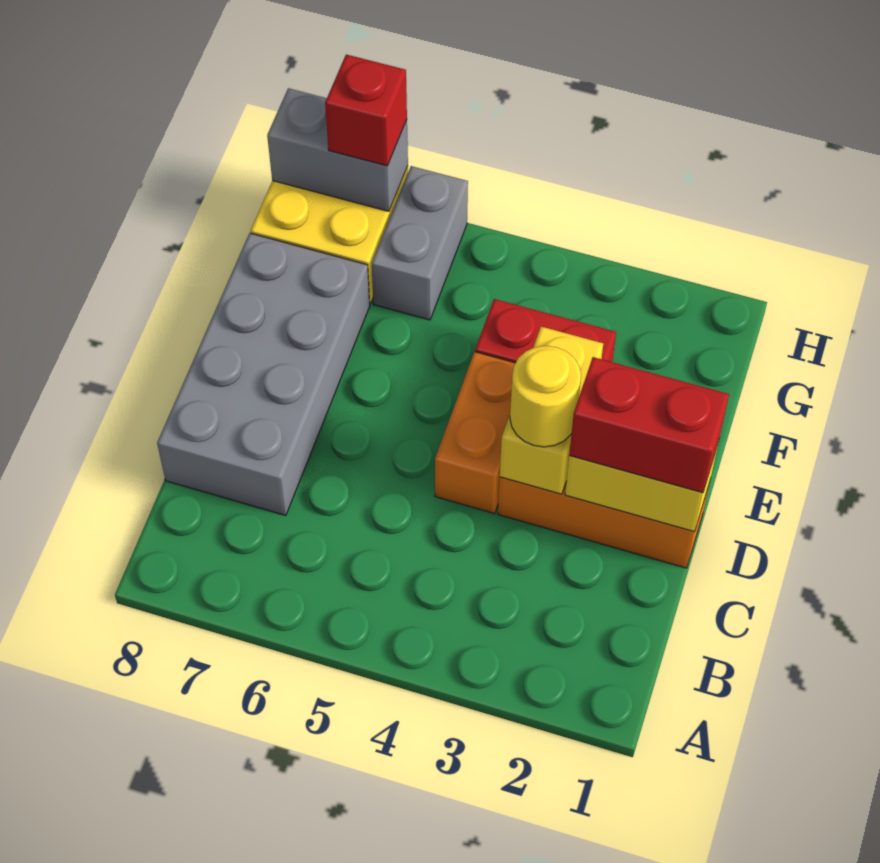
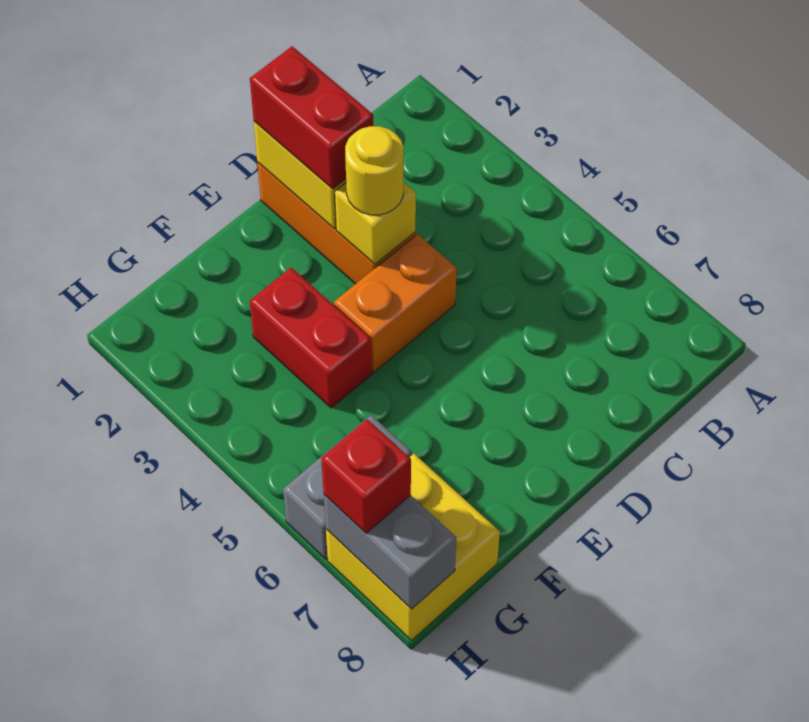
grey 2x4 brick [157,233,370,516] -> none
yellow 1x2 brick [500,327,603,494] -> yellow 1x1 brick [335,182,416,264]

